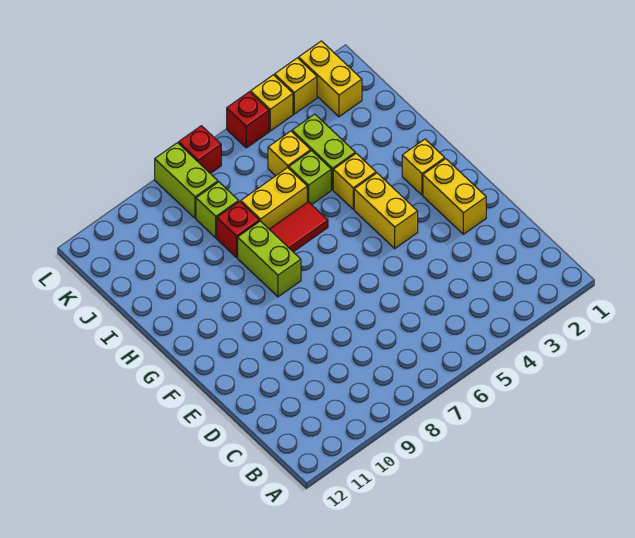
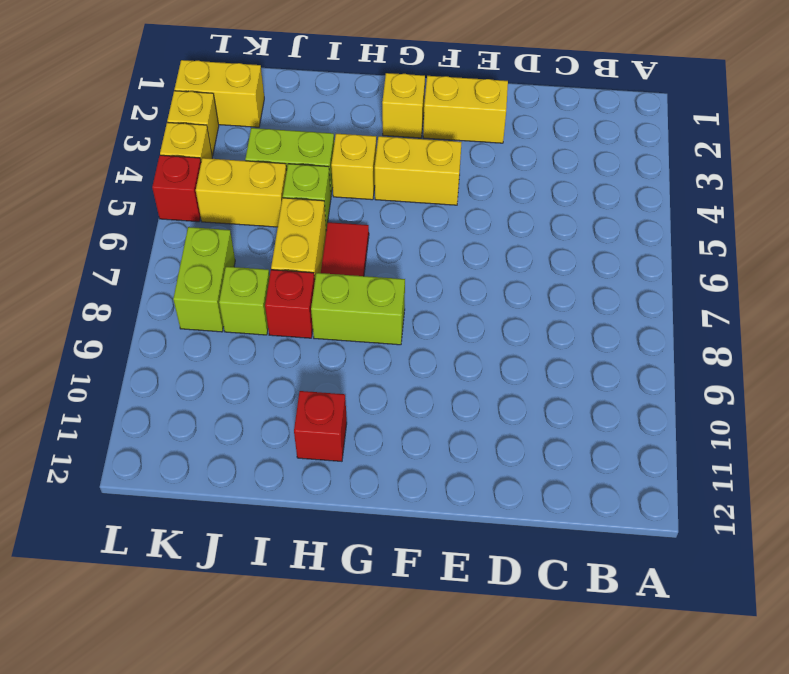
yellow 1x1 brick [268,131,311,176] -> yellow 1x2 brick [196,158,287,227]
lime 1x2 brick [155,143,218,218] -> lime 1x2 brick turned to [173,227,235,332]
red 1x1 brick [179,126,221,173] -> red 1x1 brick moved to [294,391,347,461]

